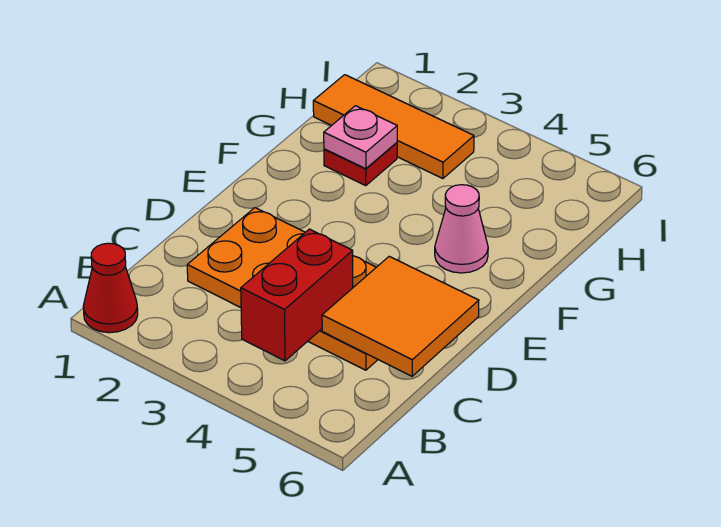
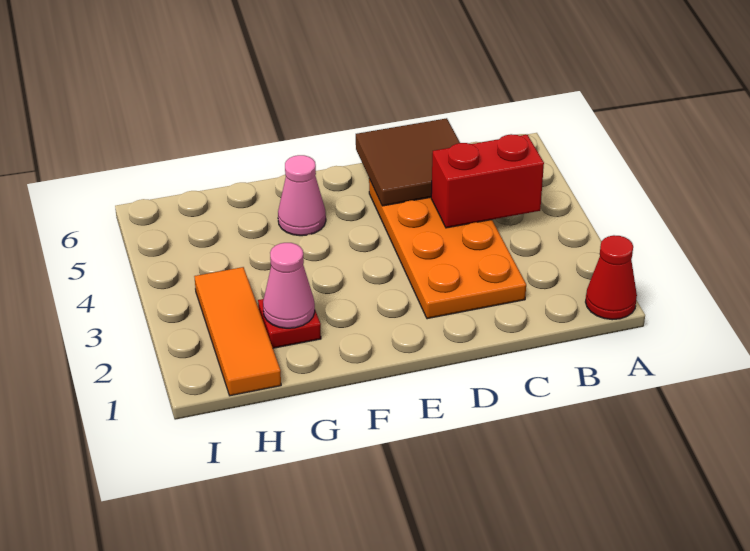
orange 2x2 tile [322,256,479,376] -> brown 2x2 tile [356,118,460,206]
pink 1x1 plate [324,106,397,169] -> pink 1x1 cone [263,243,315,328]

